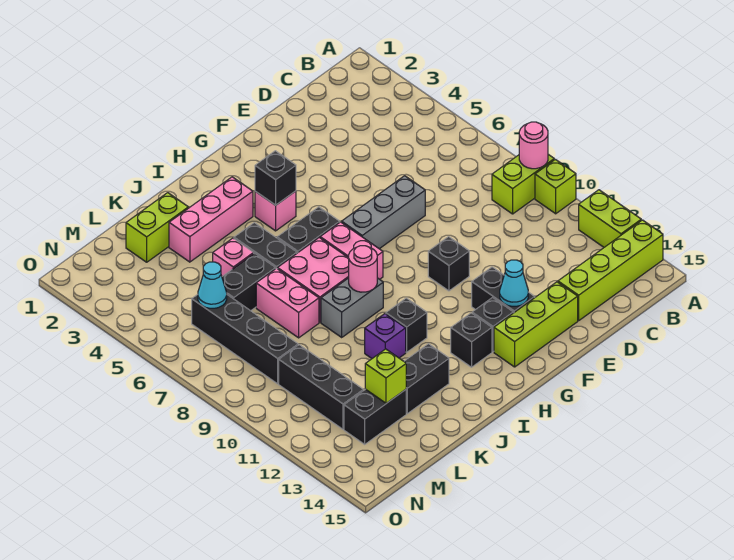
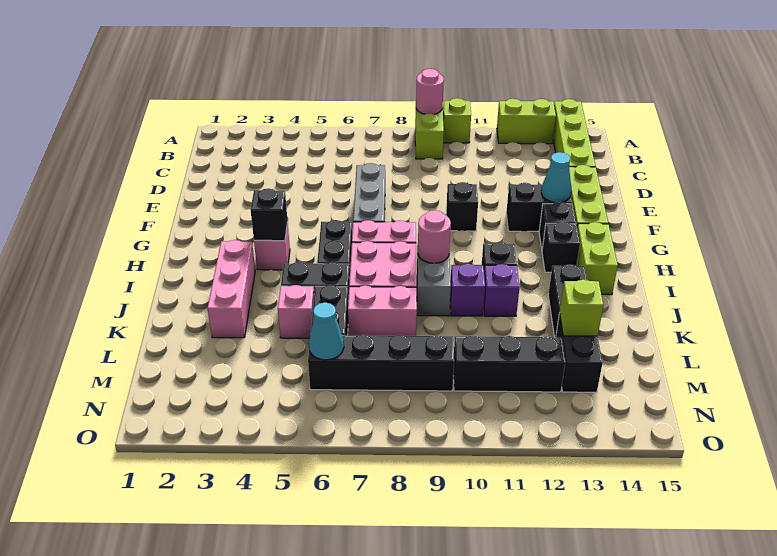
none -> purple 1x1 brick [450,264,485,316]
lime 1x2 brick [126,193,188,262] -> lime 1x2 brick moved to [577,222,618,295]

